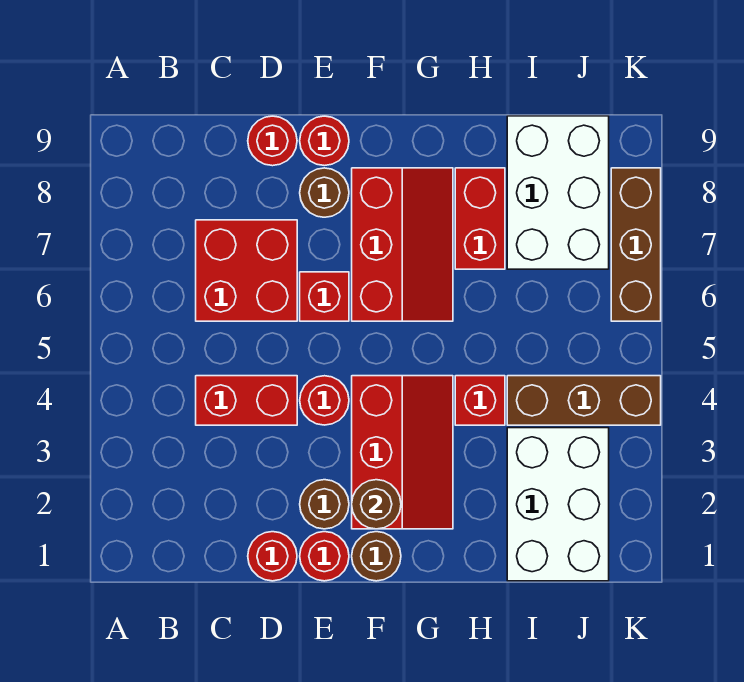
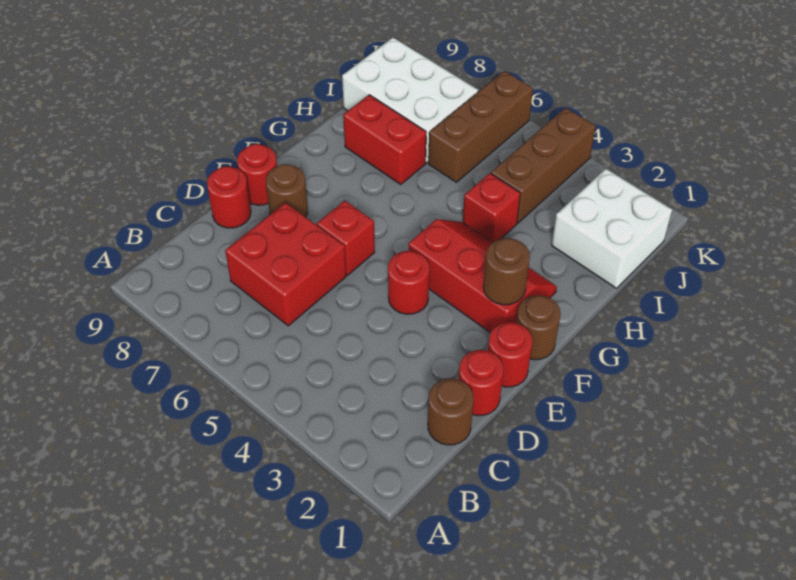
red 1x2 brick [196,376,297,425] -> none
brown 1x1 round brick [300,480,349,529] -> brown 1x1 round brick moved to [428,379,474,445]
red 2x3 slope [352,168,453,321] -> none
white 2x3 brick [507,428,609,581] -> white 2x2 brick [552,169,672,288]
brown 1x3 brick [611,168,661,321] -> brown 1x3 brick turned to [428,71,533,182]

